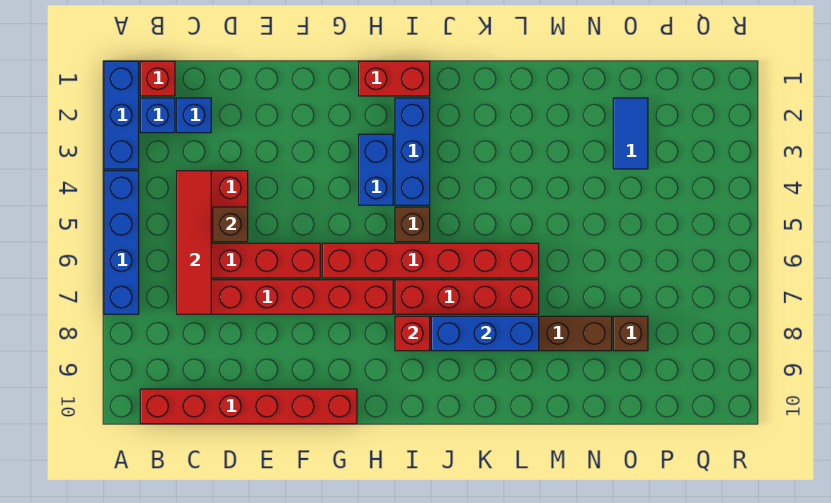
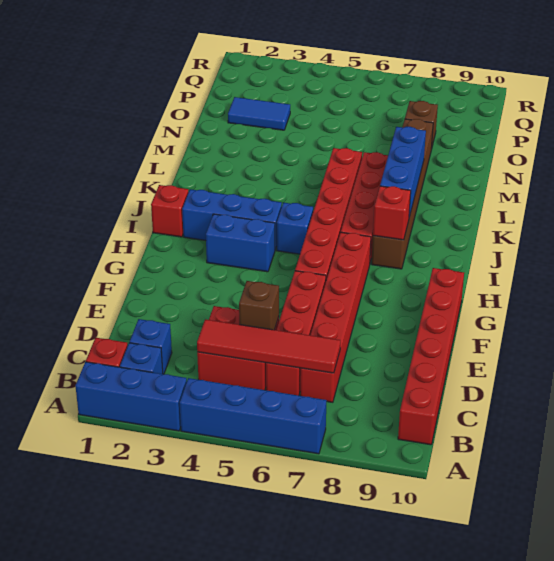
red 1x2 brick [359,61,430,96] -> red 1x1 brick [151,185,189,237]
brown 1x1 brick [395,207,430,242] -> blue 1x1 brick [277,203,313,254]

